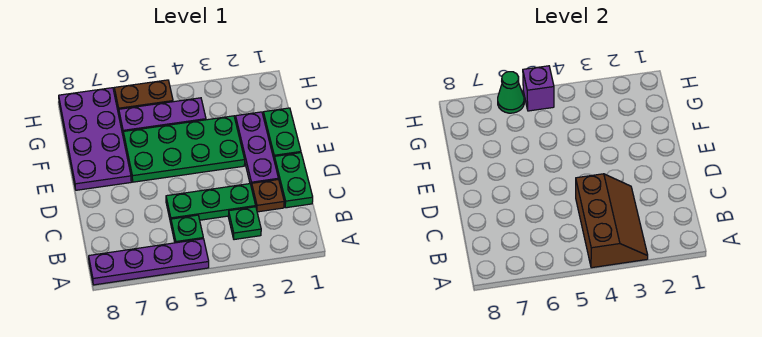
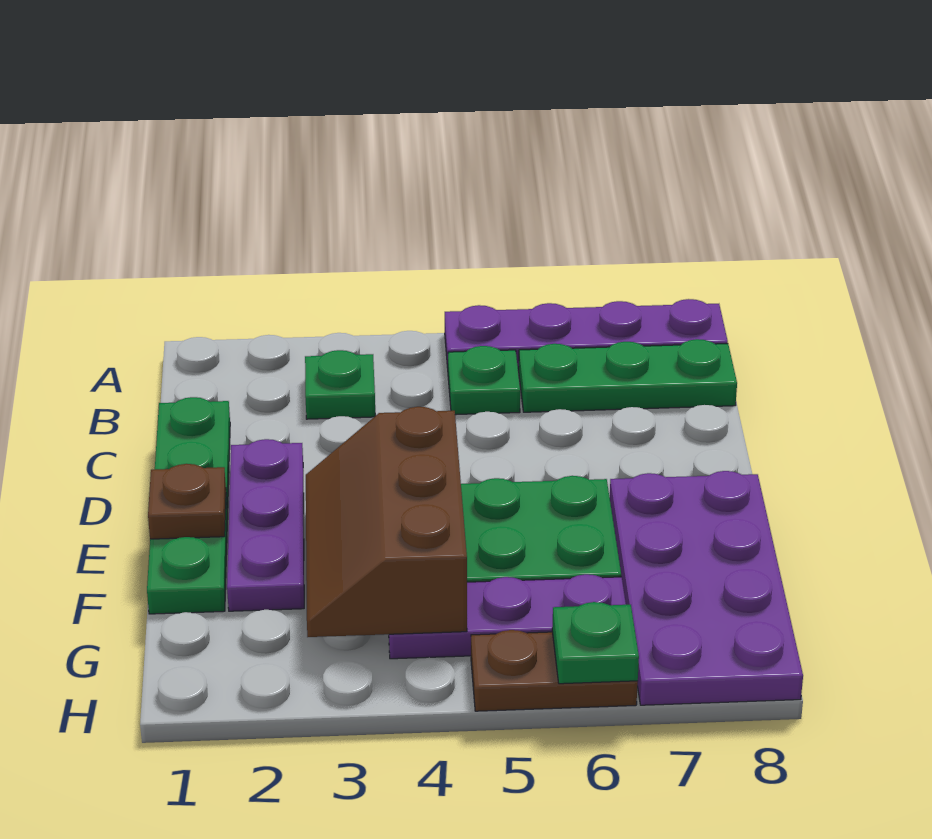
brown 2x3 slope [576,174,648,268] -> brown 2x3 slope moved to [306,407,467,637]
brown 1x1 plate [252,179,284,212] -> brown 1x1 plate moved to [148,464,226,539]
green 1x3 plate [166,184,256,223] -> green 1x3 plate moved to [519,339,737,412]
purple 1x1 brick [523,66,554,111] -> none
green 1x1 cone [498,72,524,113] -> green 1x1 plate [552,602,639,684]

